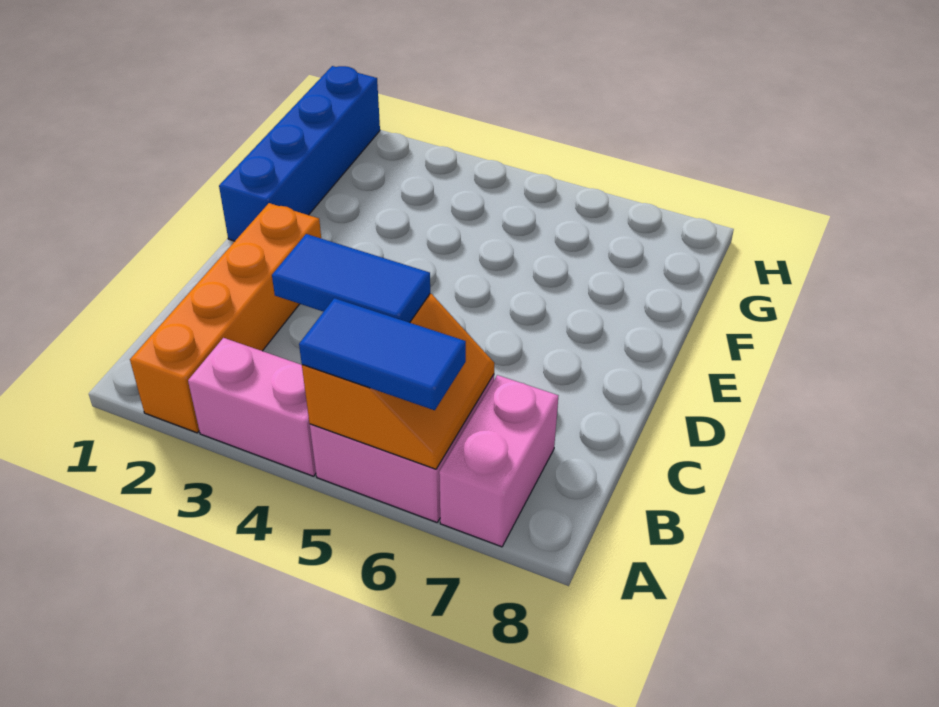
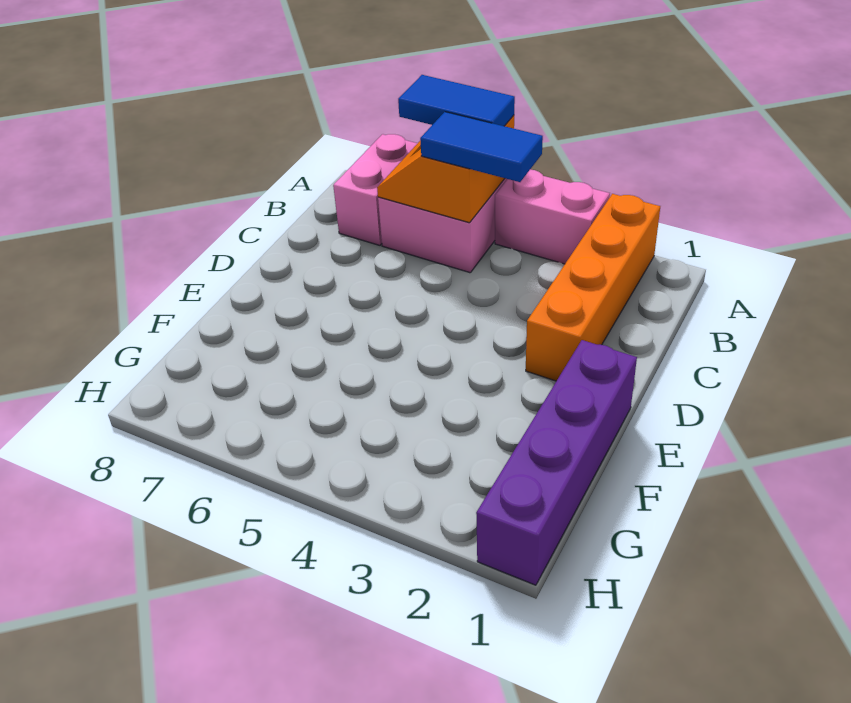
blue 1x4 brick [219,66,380,241] -> purple 1x4 brick [476,340,637,585]

